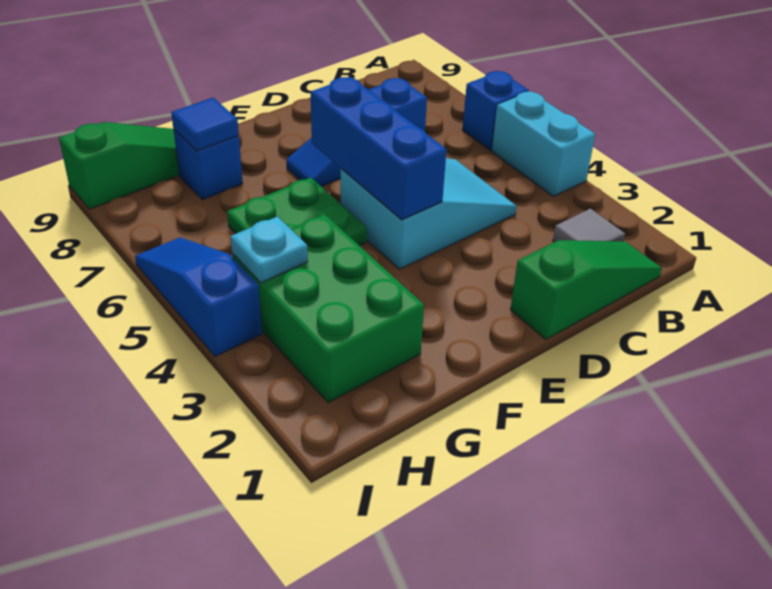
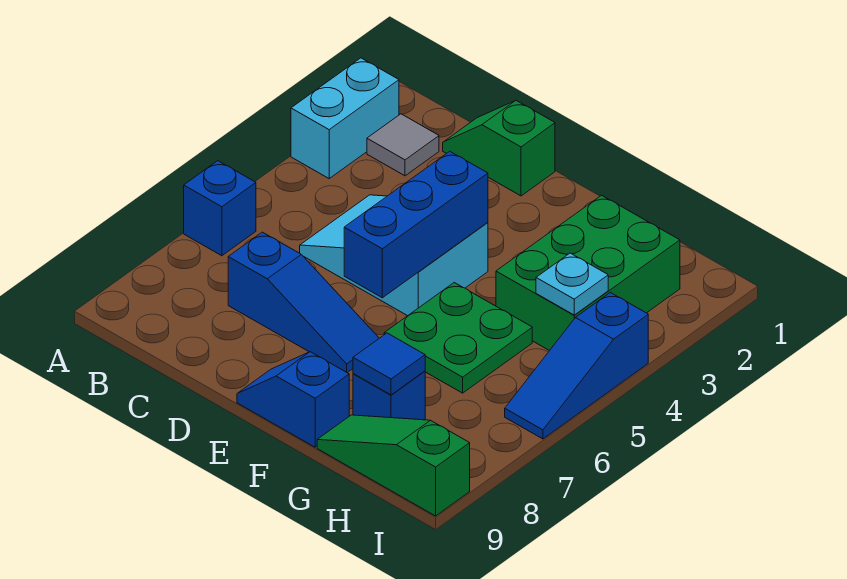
cyan 1x2 brick [492,91,595,196] -> cyan 1x2 brick moved to [291,58,399,178]
green 1x3 slope [510,240,662,339] -> green 1x2 slope [443,101,555,196]
none -> blue 1x2 slope [237,352,349,447]

